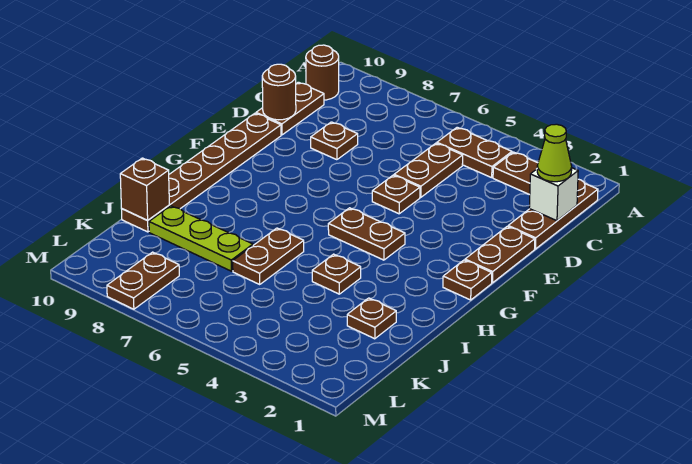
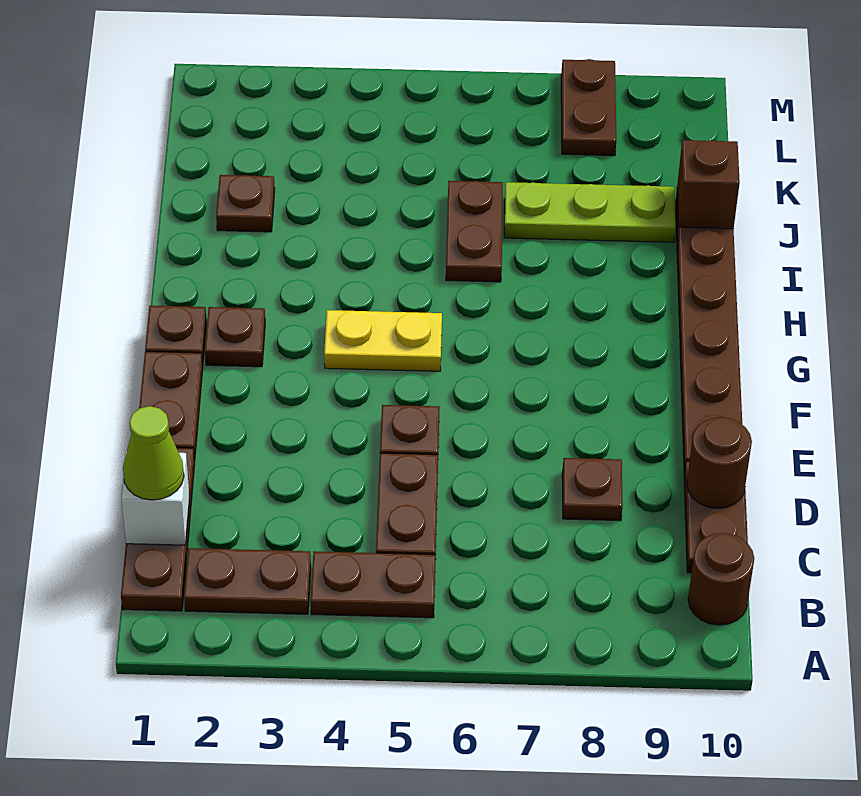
brown 1x2 plate [328,208,405,260] -> yellow 1x2 plate [324,310,442,371]
brown 1x1 plate [312,254,361,294] -> brown 1x1 plate moved to [205,307,265,367]

